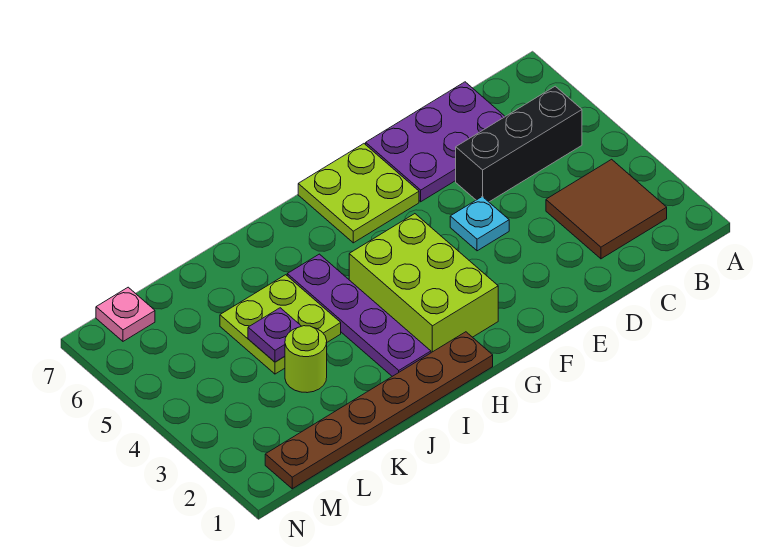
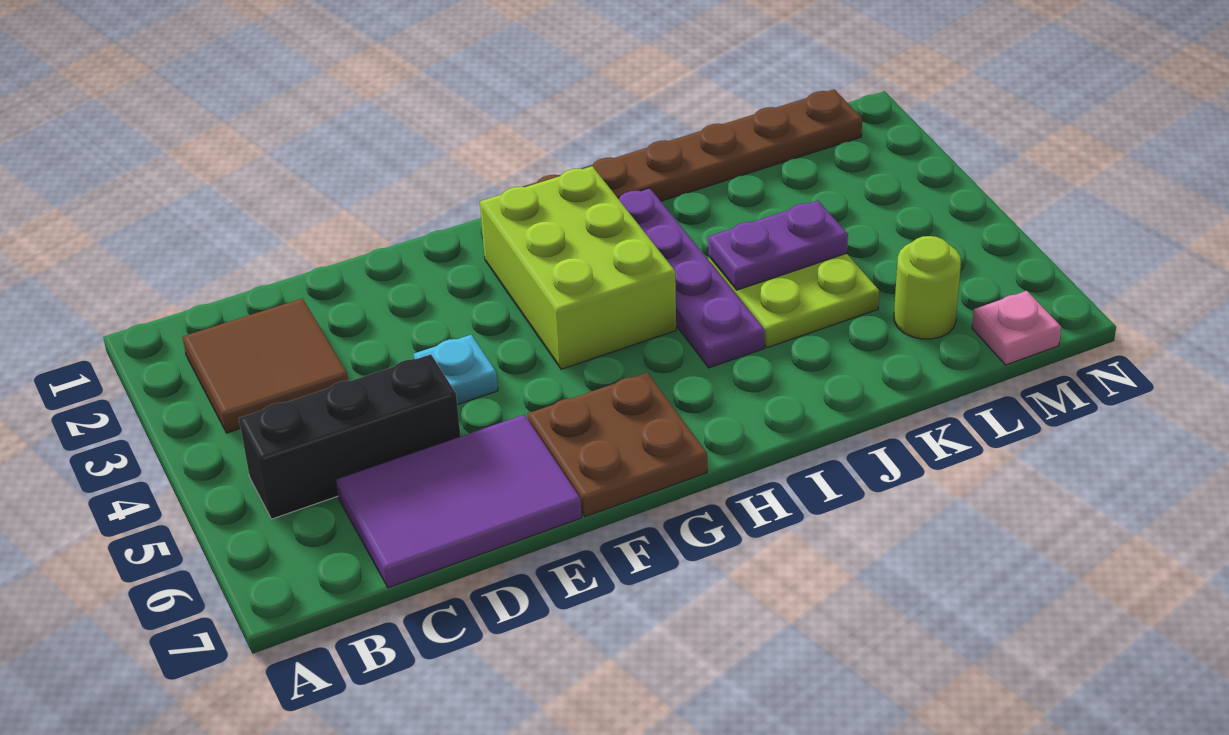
purple 2x3 plate [366,82,505,202] -> purple 2x3 tile [336,415,582,588]
lime 2x2 plate [298,144,419,243] -> brown 2x2 plate [528,373,707,517]
lime 1x1 round brick [285,326,327,393] -> lime 1x1 round brick moved to [894,236,961,339]
purple 1x1 plate [248,308,301,362] -> purple 1x2 plate [708,201,848,290]

